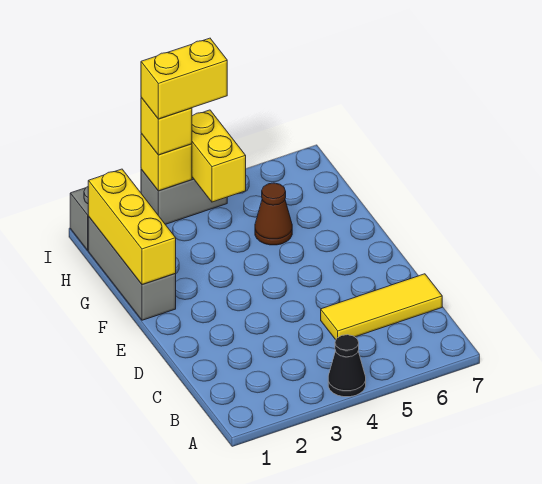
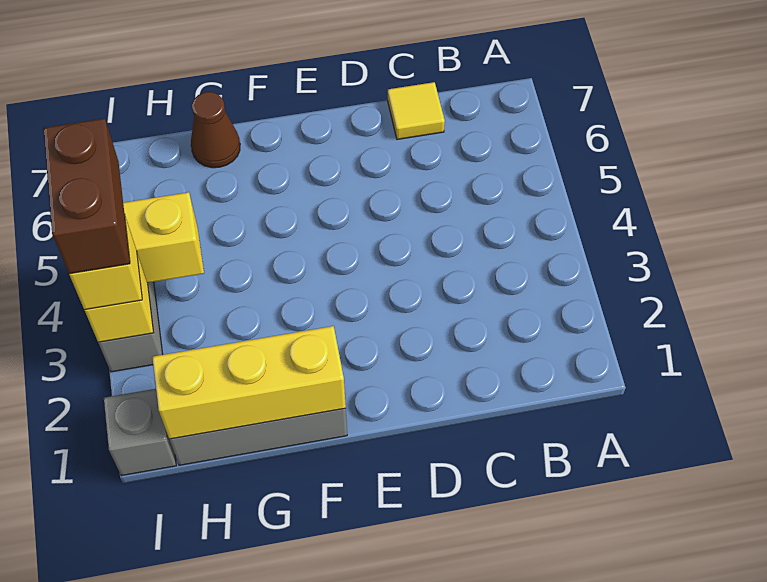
black 1x1 cone [328,335,366,397] -> none
yellow 1x3 tile [321,274,442,340] -> yellow 1x1 tile [388,82,445,139]
brown 1x1 cone [255,183,292,245] -> brown 1x1 cone moved to [191,92,240,168]
yellow 1x2 brick [141,38,227,119] -> brown 1x2 brick [43,118,130,274]

